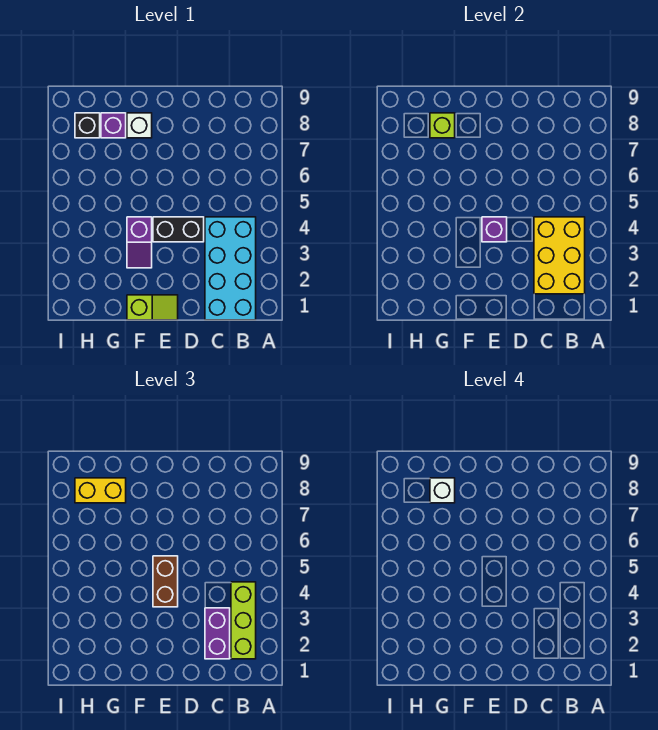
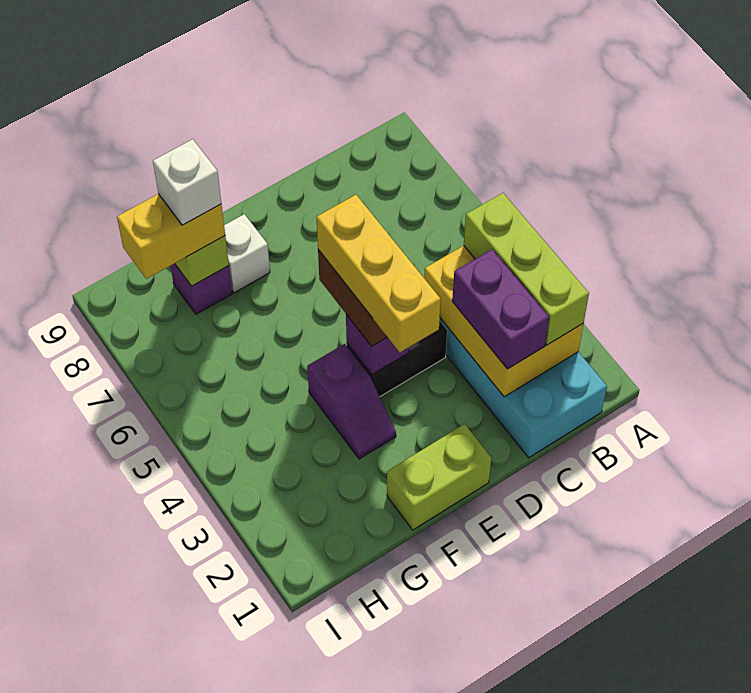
lime 1x2 slope [127,295,178,320] -> lime 1x2 brick [387,424,491,530]
none -> yellow 1x3 brick [317,195,441,352]
black 1x1 brick [75,113,100,138] -> none

